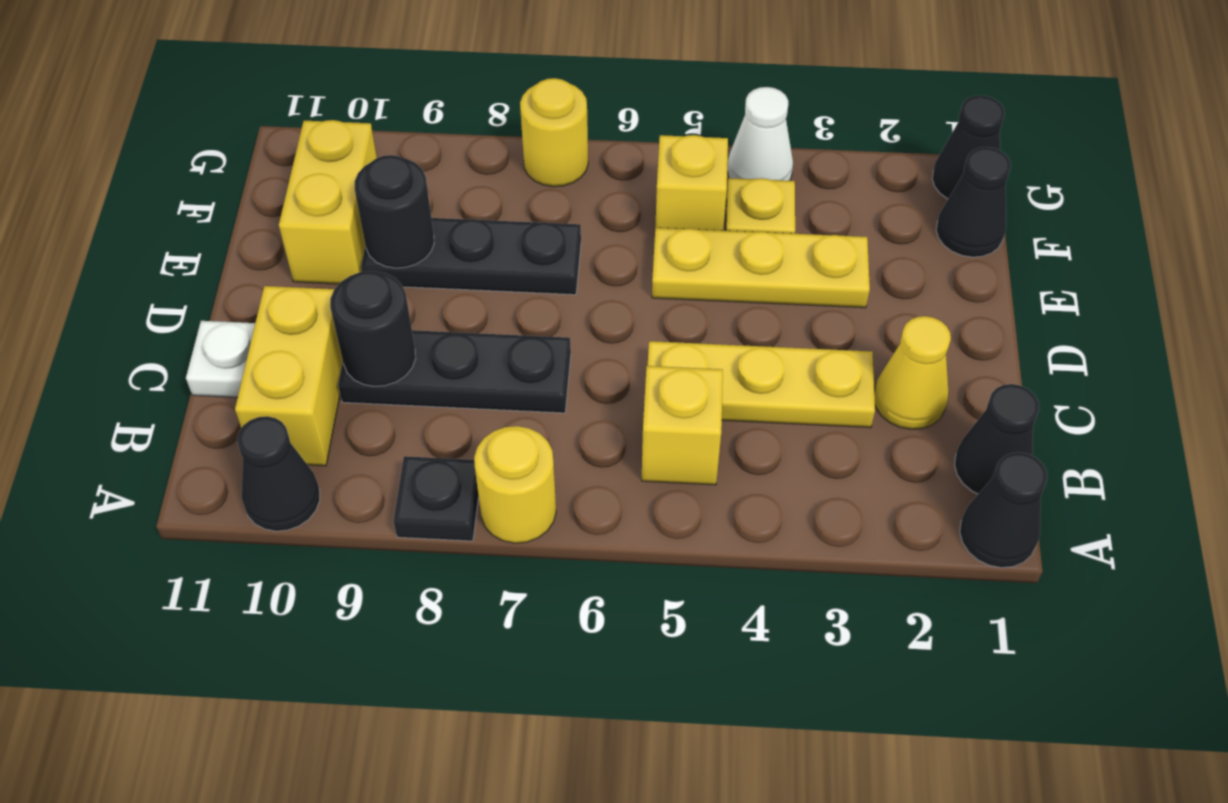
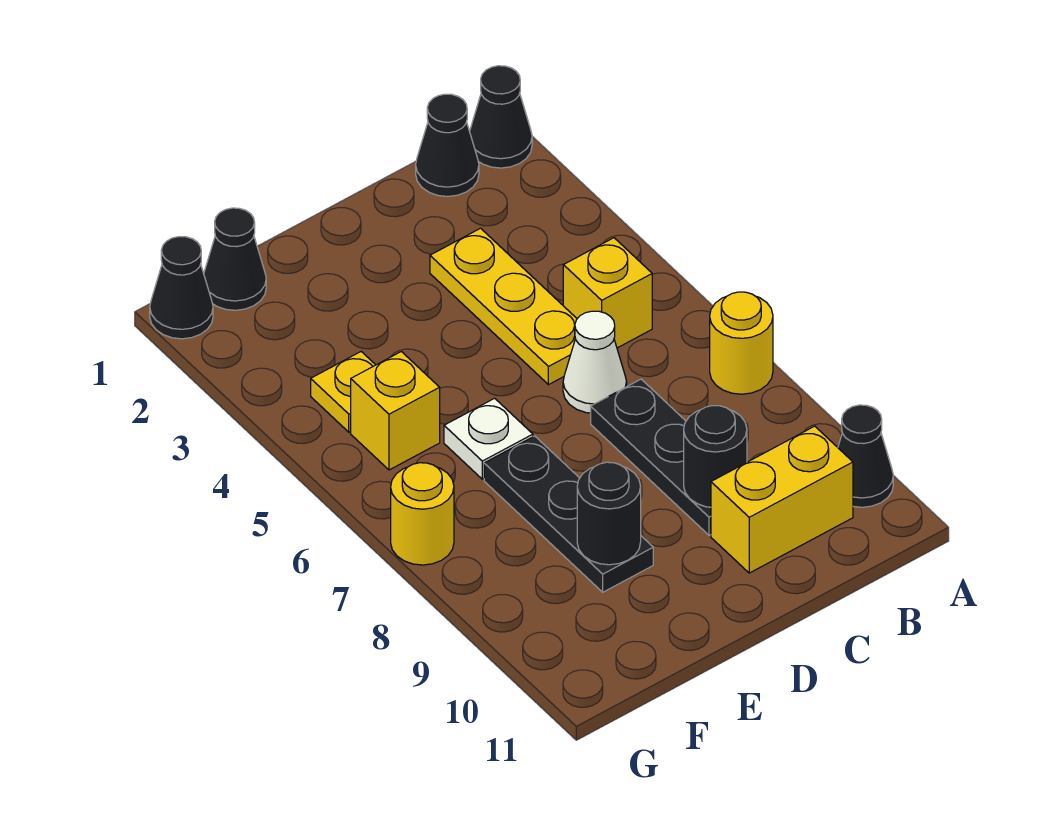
black 1x1 plate [394,456,479,541] -> none
yellow 1x1 cone [874,316,951,429] -> none
white 1x1 plate [186,321,255,398] -> white 1x1 plate moved to [444,398,533,479]
yellow 1x3 plate [652,228,870,308] -> none
yellow 1x2 brick [279,120,377,284] -> none
white 1x1 cone [727,87,793,181] -> white 1x1 cone moved to [563,311,627,413]

